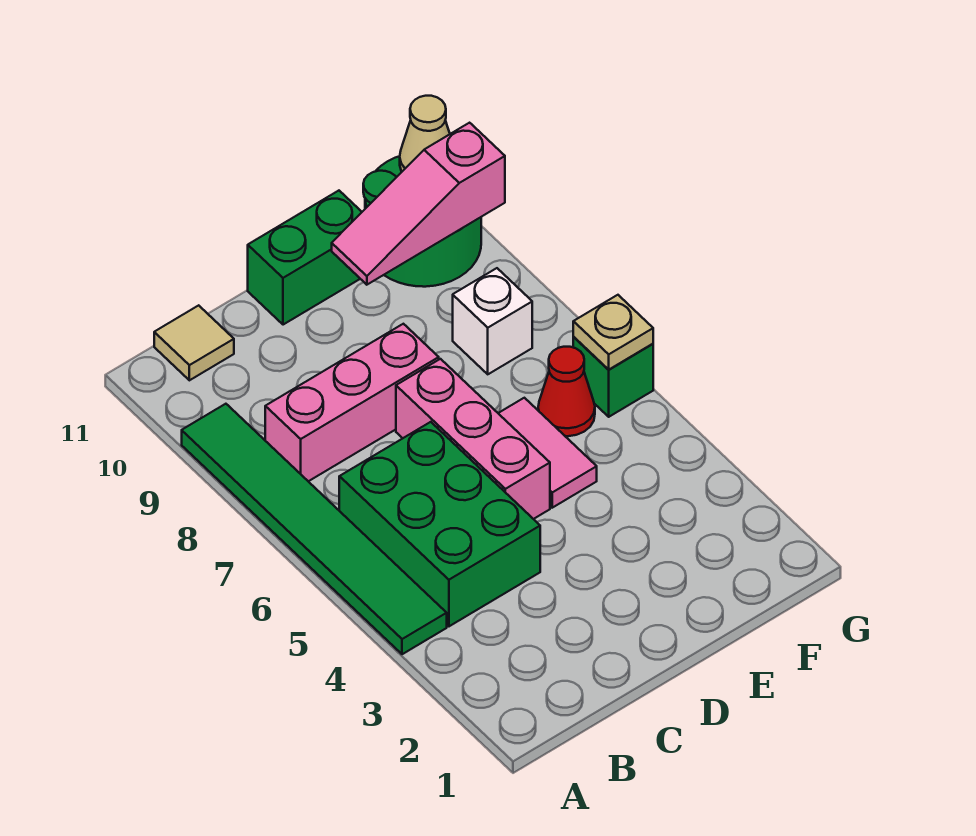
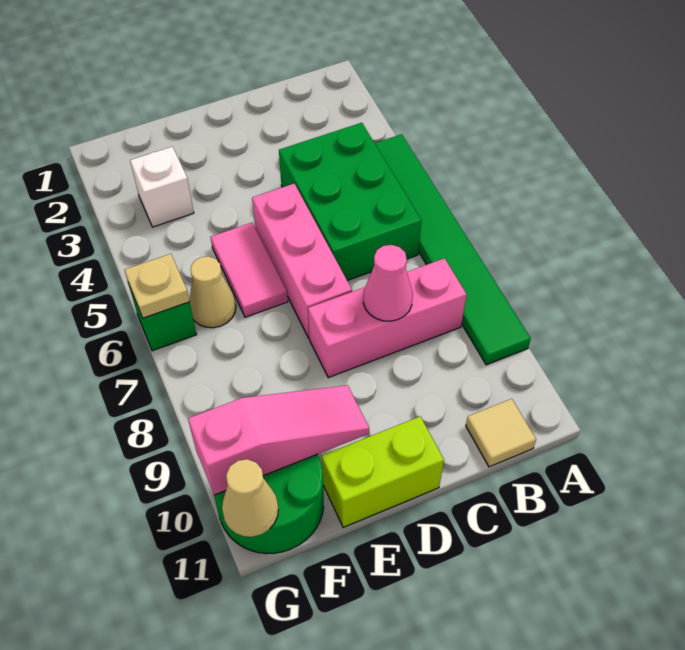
none -> pink 1x1 cone [363,245,413,321]
green 1x2 brick [248,191,362,325] -> lime 1x2 brick [322,417,444,527]
red 1x1 cone [538,347,595,436] -> tan 1x1 cone [189,256,236,328]
white 1x1 brick [453,268,532,374] -> white 1x1 brick moved to [130,147,194,227]

